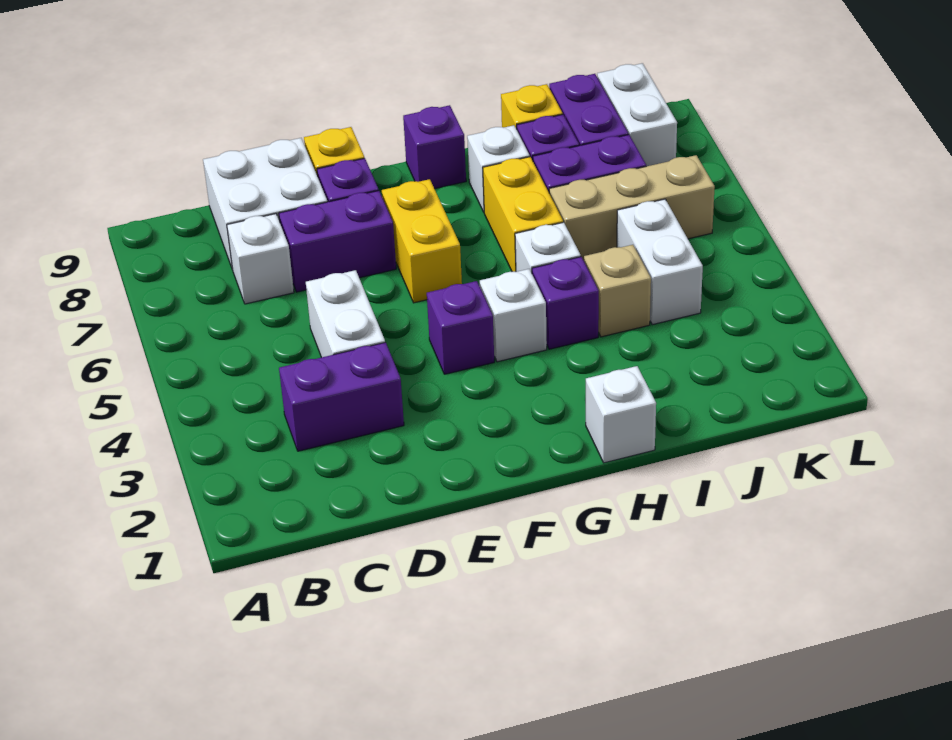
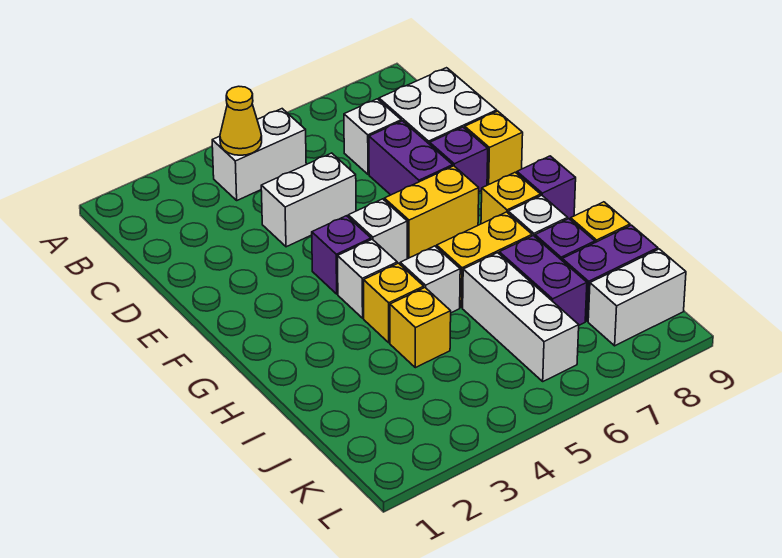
none -> yellow 1x1 cone [220,86,262,155]
purple 1x2 brick [279,342,404,451] -> none
none -> yellow 1x1 brick [481,172,541,224]
white 1x1 brick [586,366,656,463] -> white 1x1 brick moved to [348,199,407,264]
purple 1x1 brick [532,257,599,349] -> yellow 1x1 brick [364,263,424,343]
tan 1x1 brick [584,245,651,337] -> yellow 1x1 brick [390,288,451,368]
tan 1x3 brick [549,155,715,260] -> white 1x3 brick [463,253,579,381]
white 1x2 brick [617,199,703,325] -> white 1x2 brick moved to [212,109,306,200]

